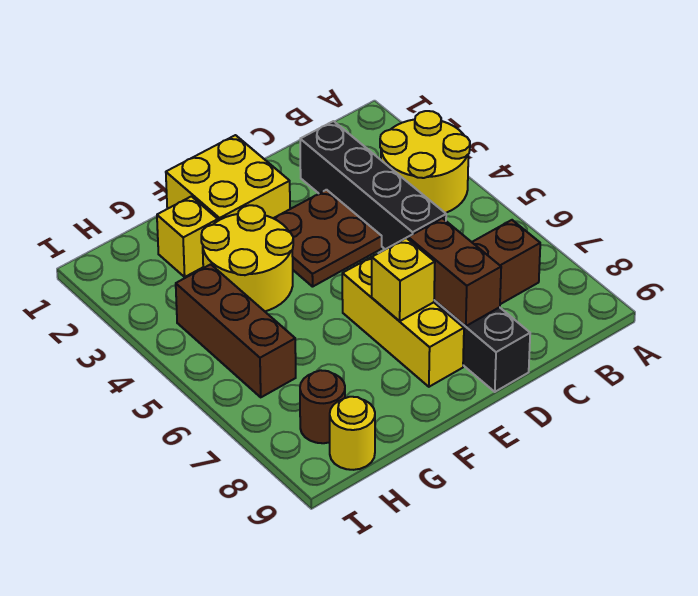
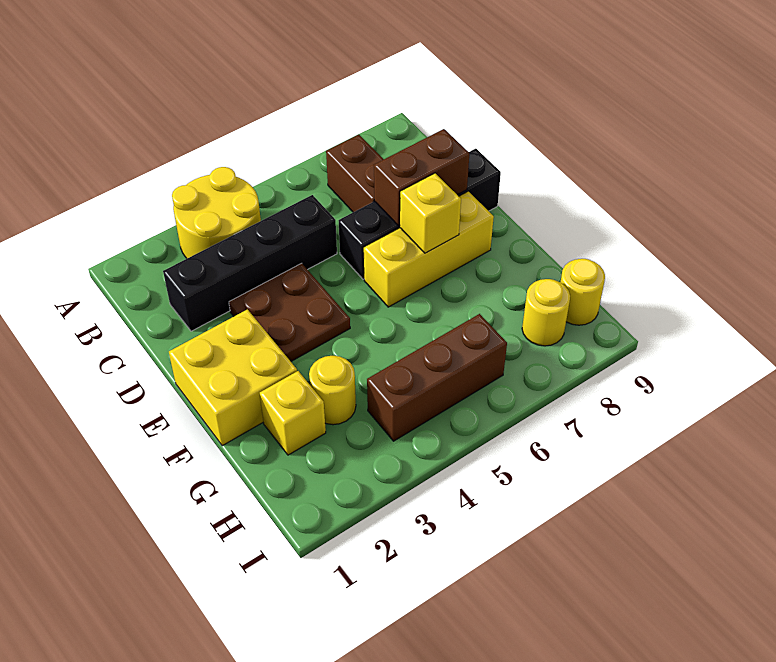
yellow 2x2 round brick [201,205,293,311] -> yellow 1x1 round brick [309,356,356,425]
brown 1x1 round brick [300,370,345,443] -> yellow 1x1 round brick [522,279,570,346]

